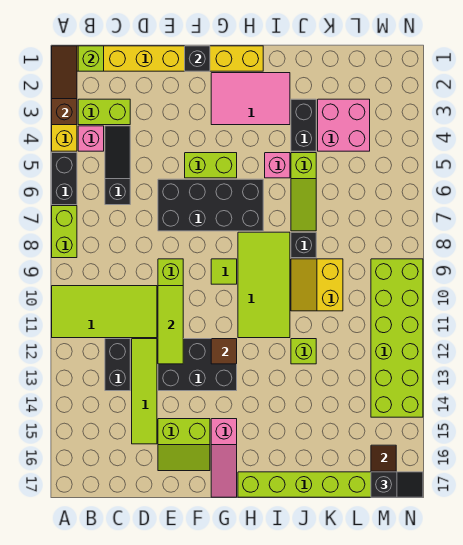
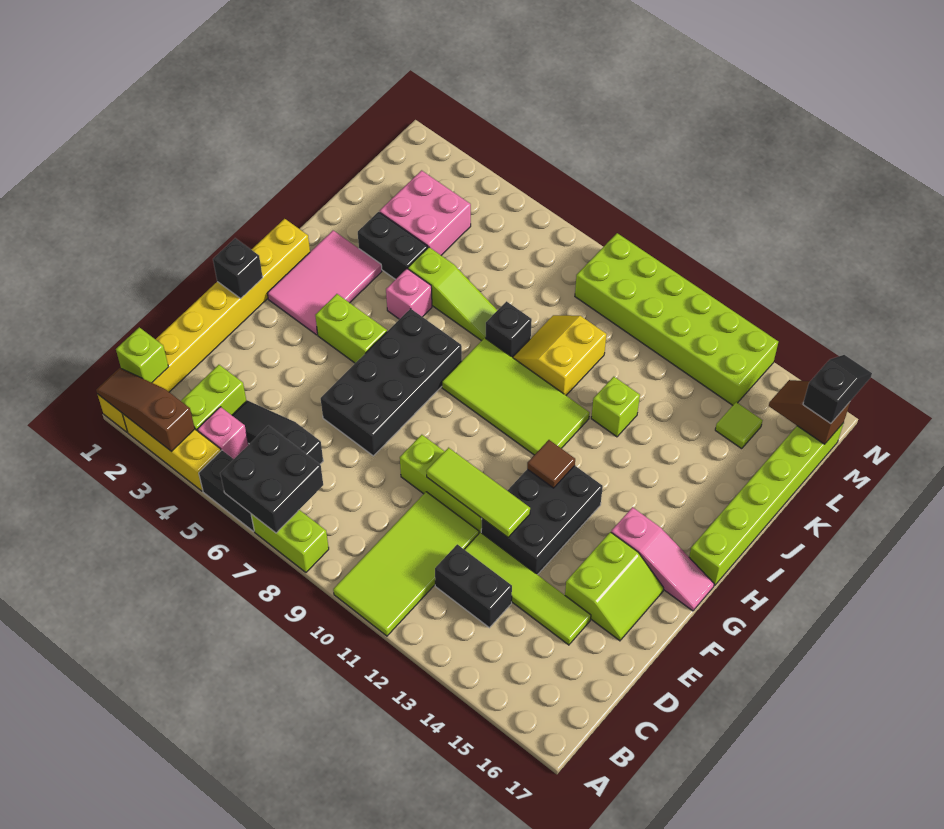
none -> black 2x2 brick [220,426,323,533]
lime 1x2 brick [185,153,237,178] -> lime 1x2 brick turned to [315,294,387,363]
lime 1x1 tile [211,259,237,284] -> lime 1x1 tile moved to [715,402,763,449]
yellow 2x2 slope [291,259,343,311] -> yellow 2x2 slope turned to [513,315,607,395]

